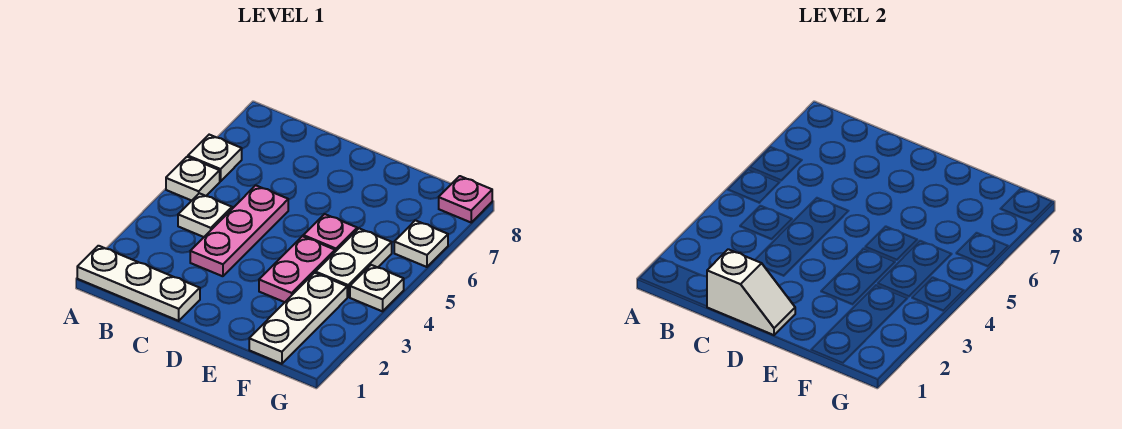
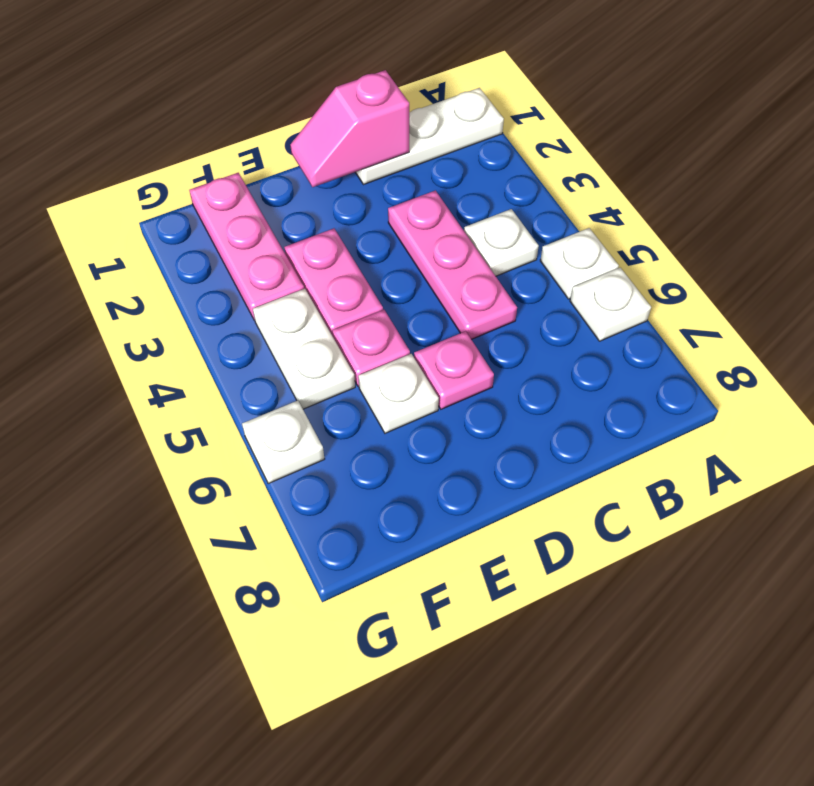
white 1x2 slope [707,249,795,335] -> pink 1x2 slope [290,70,410,187]
white 1x3 plate [249,273,347,364] -> pink 1x3 plate [189,173,304,320]
white 1x1 plate [350,265,404,311] -> white 1x1 plate moved to [358,354,439,433]
pink 1x1 plate [439,176,492,222] -> pink 1x1 plate moved to [414,331,494,409]

